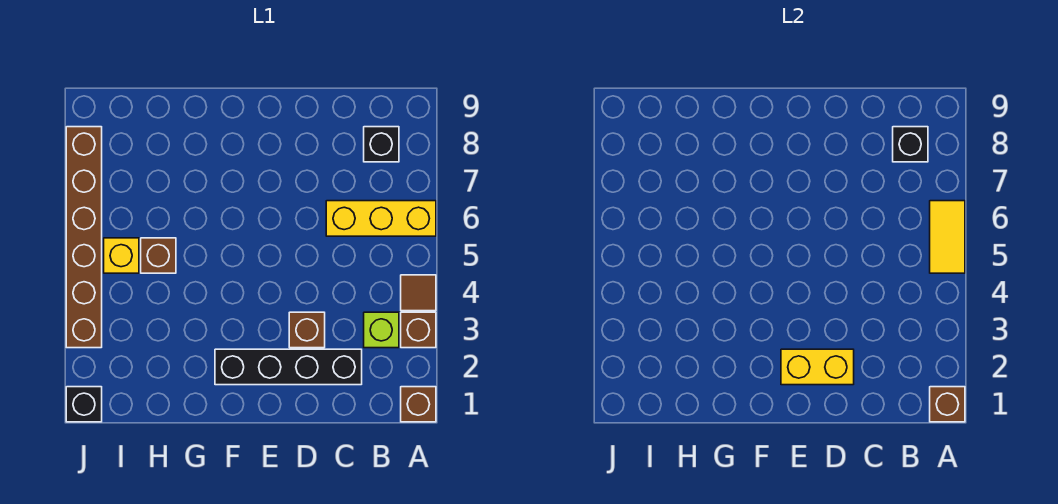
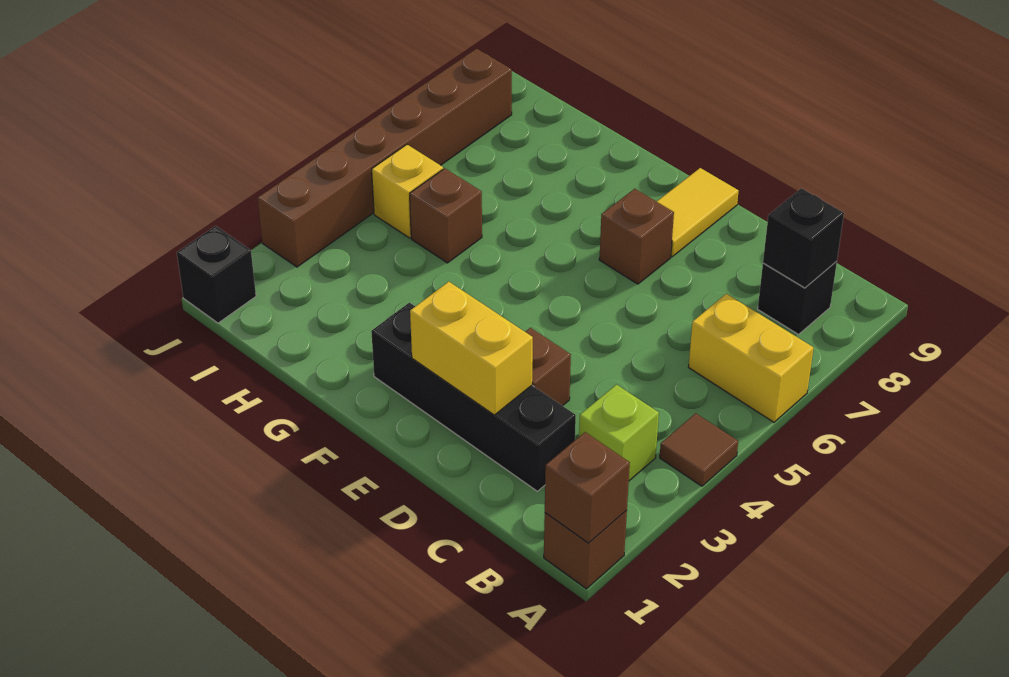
brown 1x1 brick [401,312,436,348] -> brown 1x1 brick moved to [599,189,674,284]
yellow 1x2 tile [930,201,965,273] -> yellow 1x2 tile moved to [657,168,738,257]
yellow 1x3 brick [326,201,436,236] -> yellow 1x2 brick [689,294,814,422]

